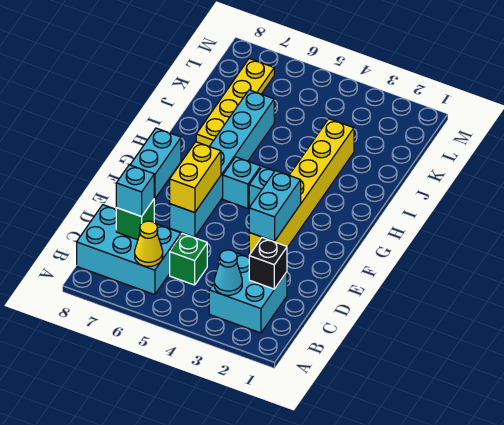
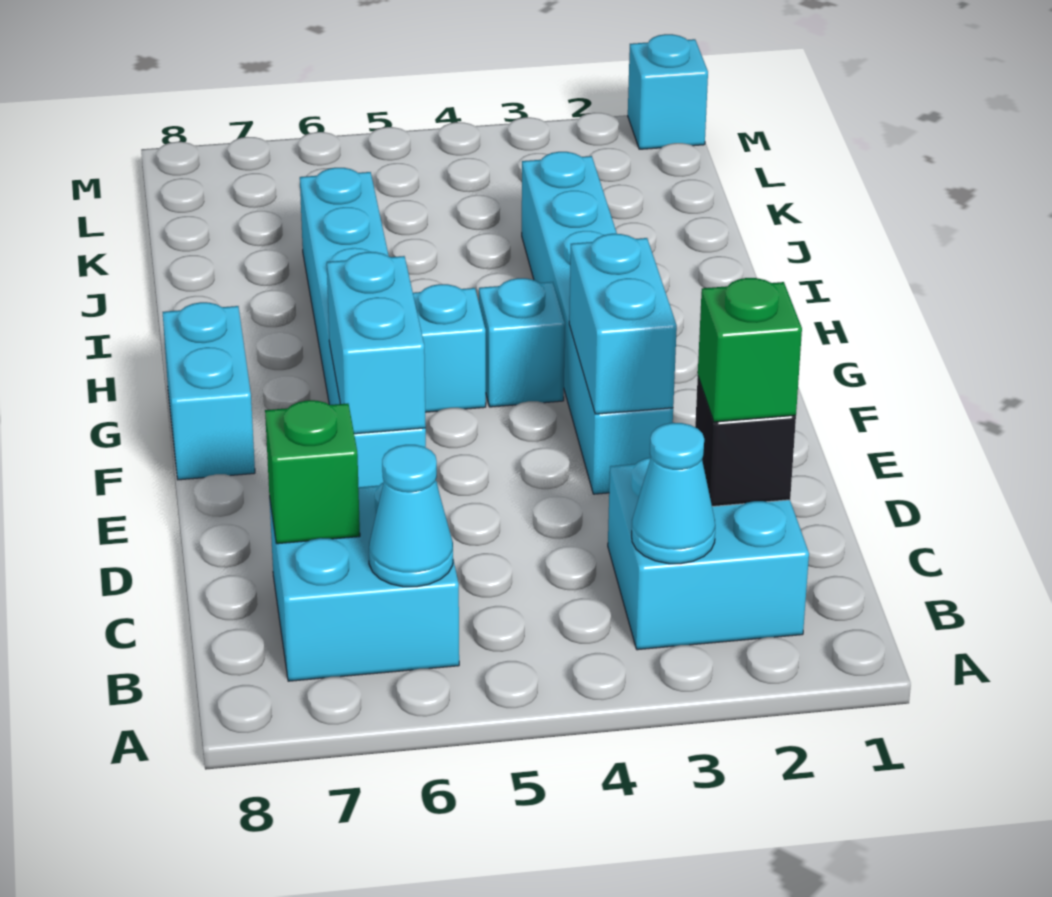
cyan 2x3 brick [77,205,181,295] -> cyan 2x2 brick [269,481,459,681]
yellow 1x1 cone [135,221,163,266] -> cyan 1x1 cone [369,445,453,587]
green 1x1 brick [170,233,207,285] -> green 1x1 brick moved to [698,278,802,422]
cyan 1x1 brick [116,165,154,216] -> cyan 1x1 brick moved to [628,34,708,149]
yellow 1x6 brick [249,119,354,255] -> cyan 1x6 brick [522,152,673,494]
yellow 1x2 brick [170,142,221,213] -> cyan 1x2 brick [327,252,426,434]
yellow 1x4 plate [196,59,274,146] -> none

